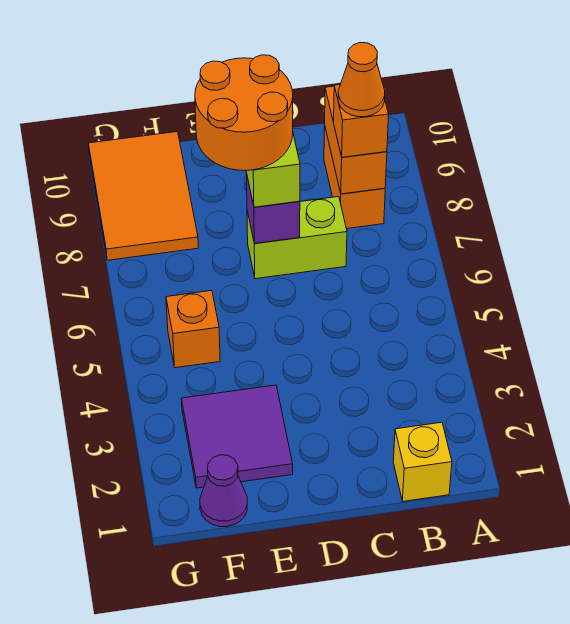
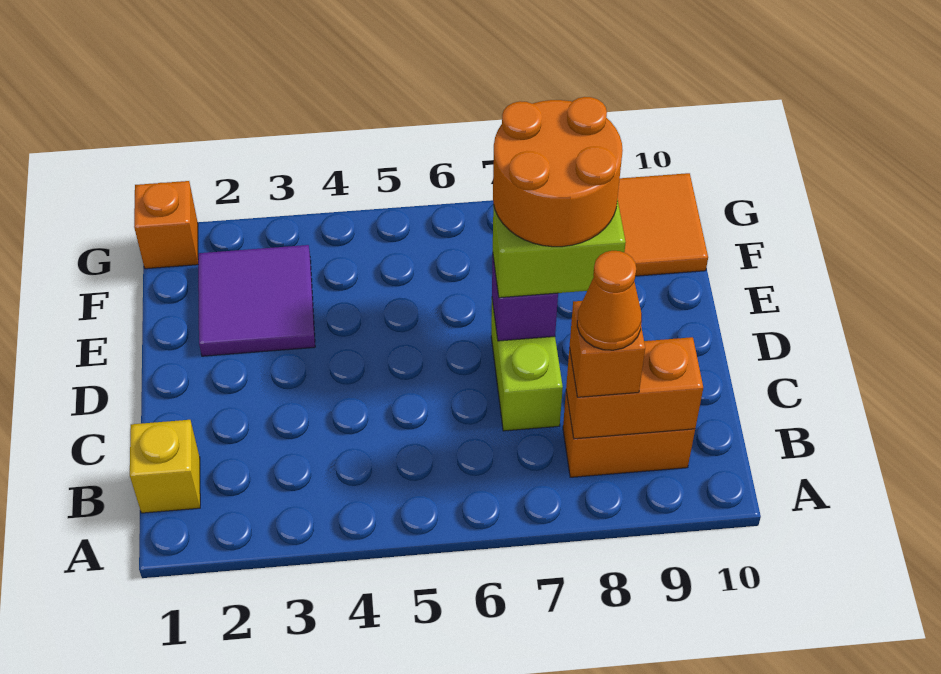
purple 1x1 cone [200,455,247,527] -> none
orange 1x1 brick [166,291,220,368] -> orange 1x1 brick moved to [134,181,198,269]

